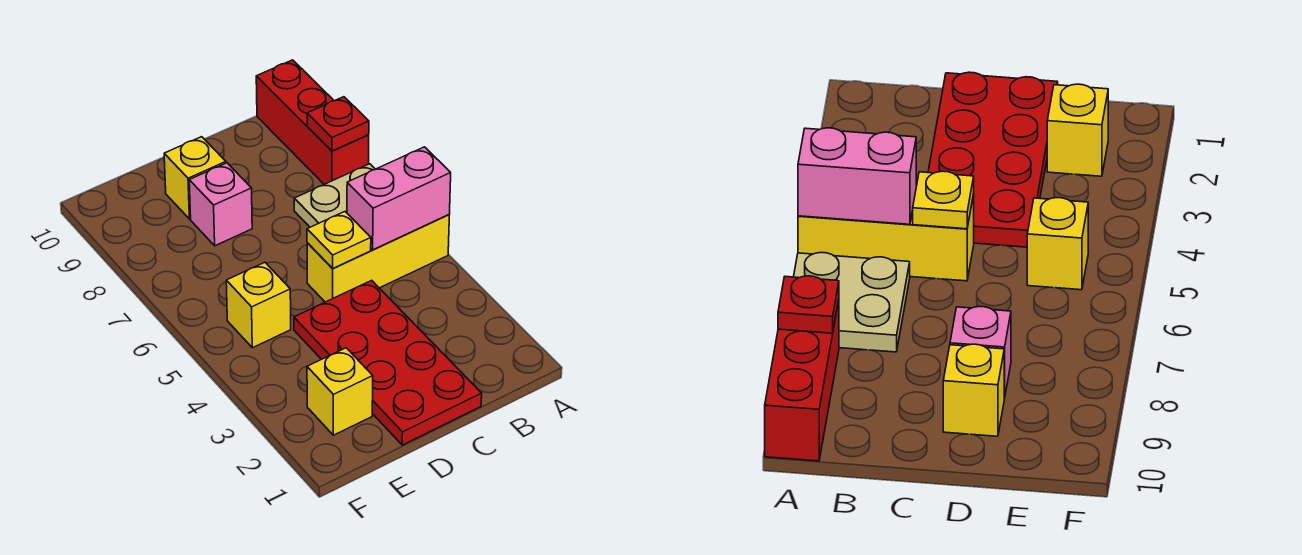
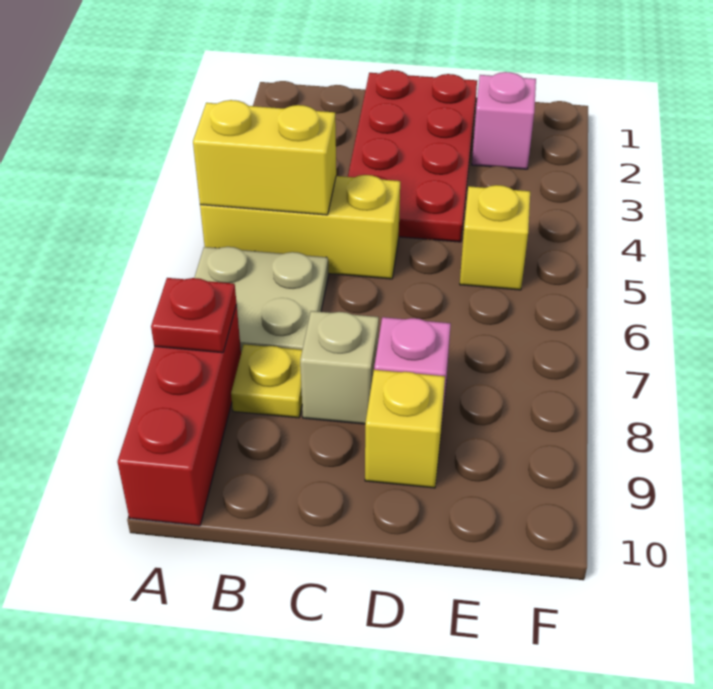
pink 1x2 brick [347,147,451,250] -> yellow 1x2 brick [193,100,336,215]
yellow 1x1 plate [307,212,371,269] -> yellow 1x1 plate moved to [231,345,302,418]
none -> tan 1x1 brick [300,311,379,424]
yellow 1x1 brick [307,348,373,435] -> pink 1x1 brick [472,72,536,169]

